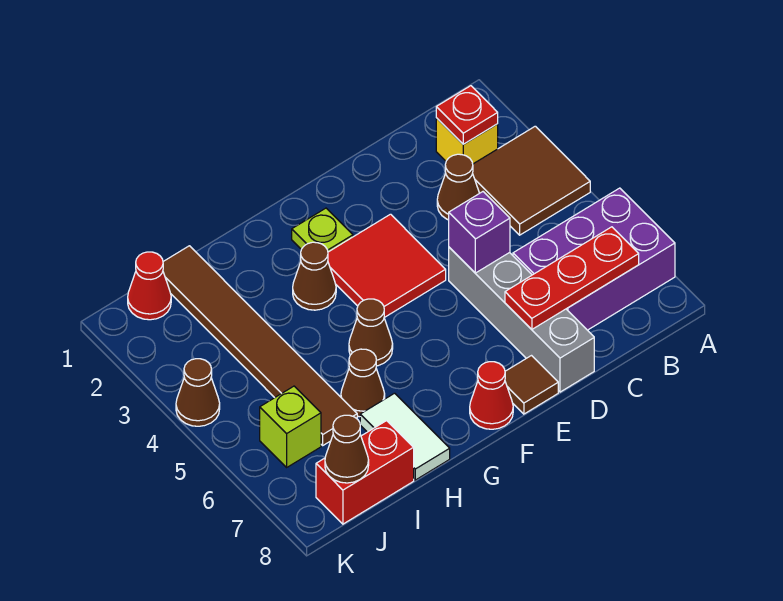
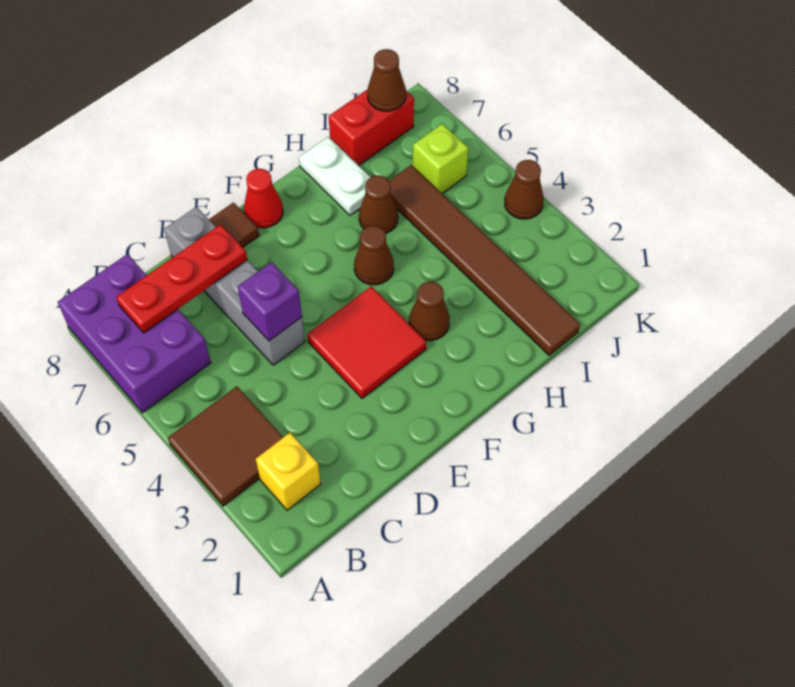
purple 2x3 brick [513,188,675,330] -> purple 2x3 brick turned to [58,254,211,413]
red 1x1 plate [436,86,498,144] -> none
brown 1x1 cone [437,154,479,220] -> none
lime 1x1 plate [292,208,353,252] -> none
white 1x2 tile [360,393,450,480] -> white 1x2 plate [299,137,371,215]
red 1x1 cone [128,252,171,320] -> none

